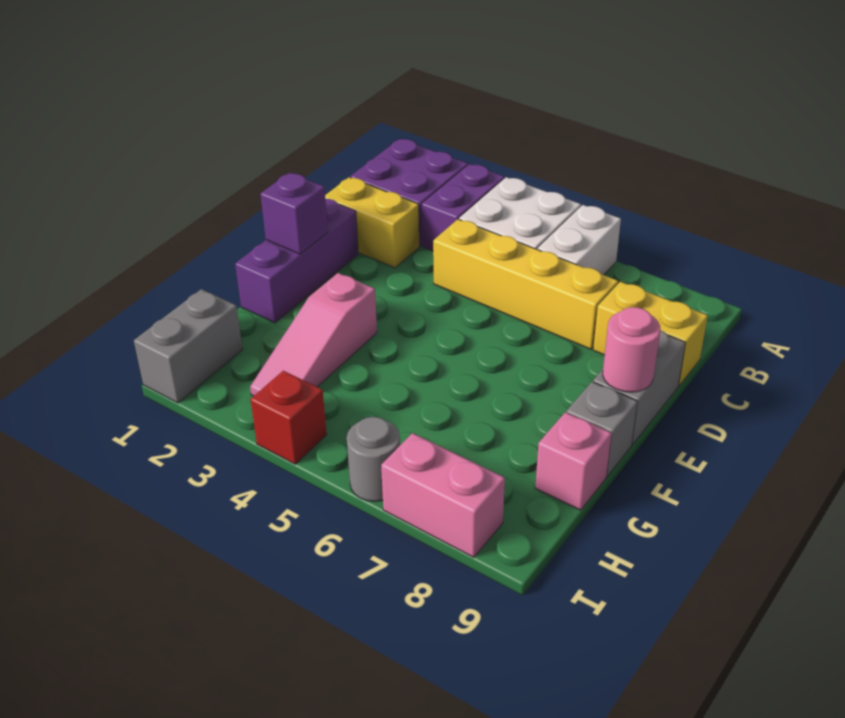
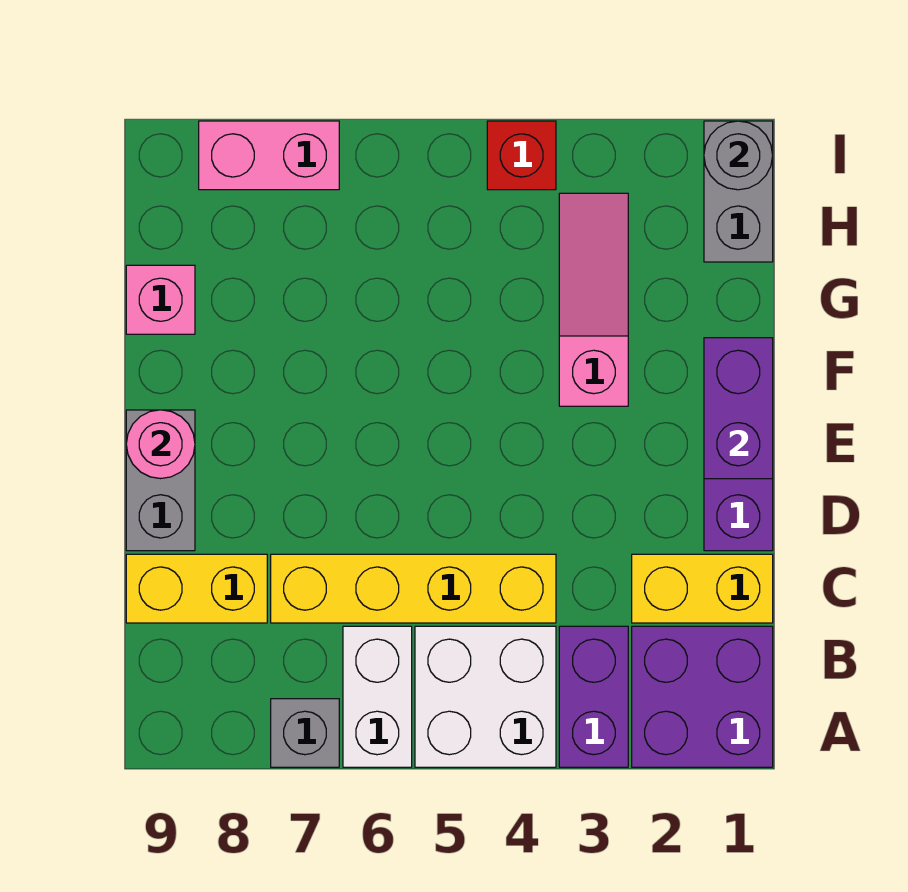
purple 1x1 brick [261,173,328,254] -> purple 1x2 brick [704,338,773,479]
grey 1x1 brick [566,382,637,477] -> grey 1x1 brick moved to [271,699,339,767]
grey 1x1 round brick [347,417,400,502] -> grey 1x1 round brick moved to [704,121,773,190]

